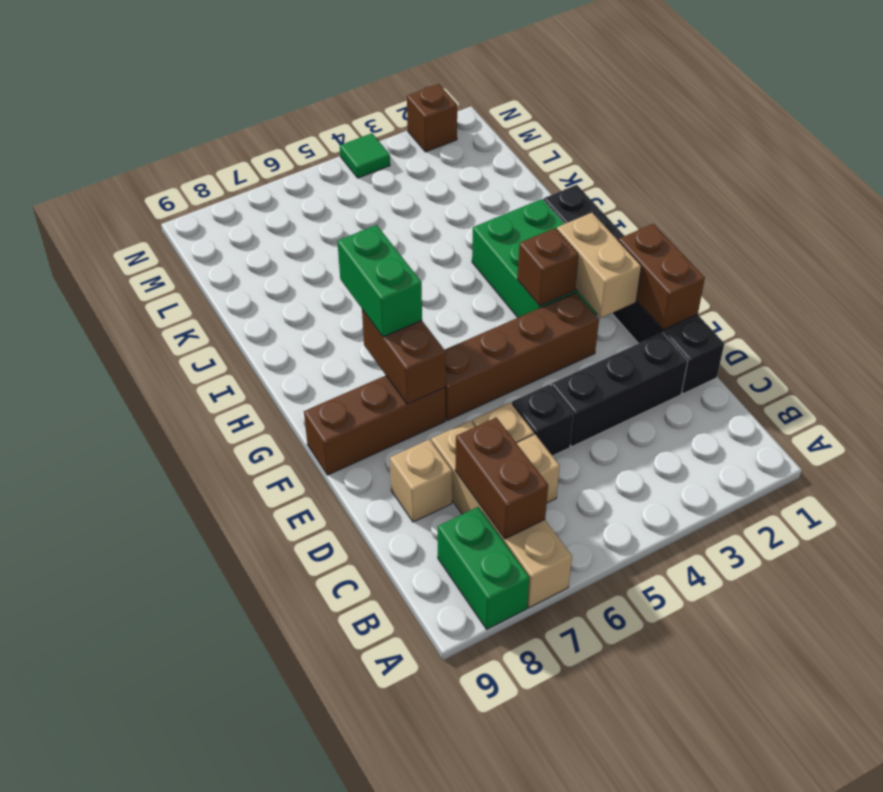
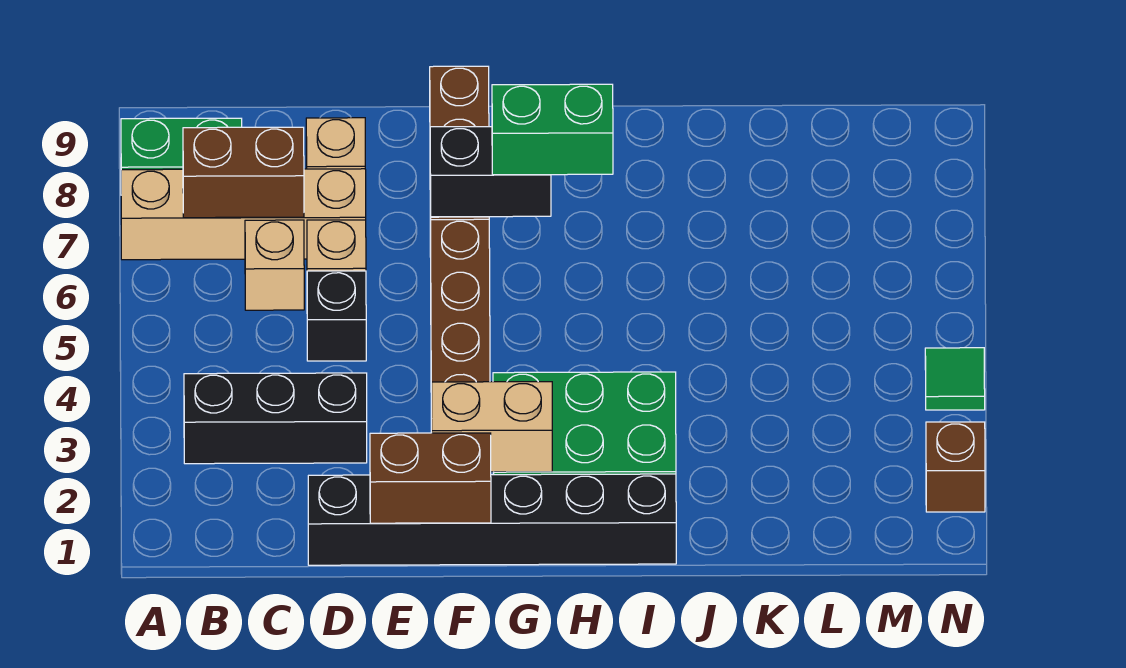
black 1x3 brick [551,333,688,447] -> black 1x3 brick turned to [184,373,367,464]
brown 1x2 brick [362,309,446,404] -> black 1x2 brick [430,127,551,217]
brown 1x1 brick [517,228,578,306] -> none

